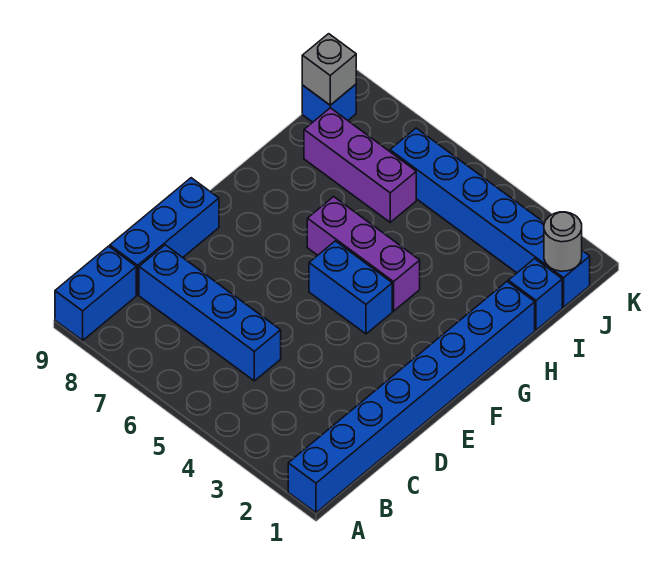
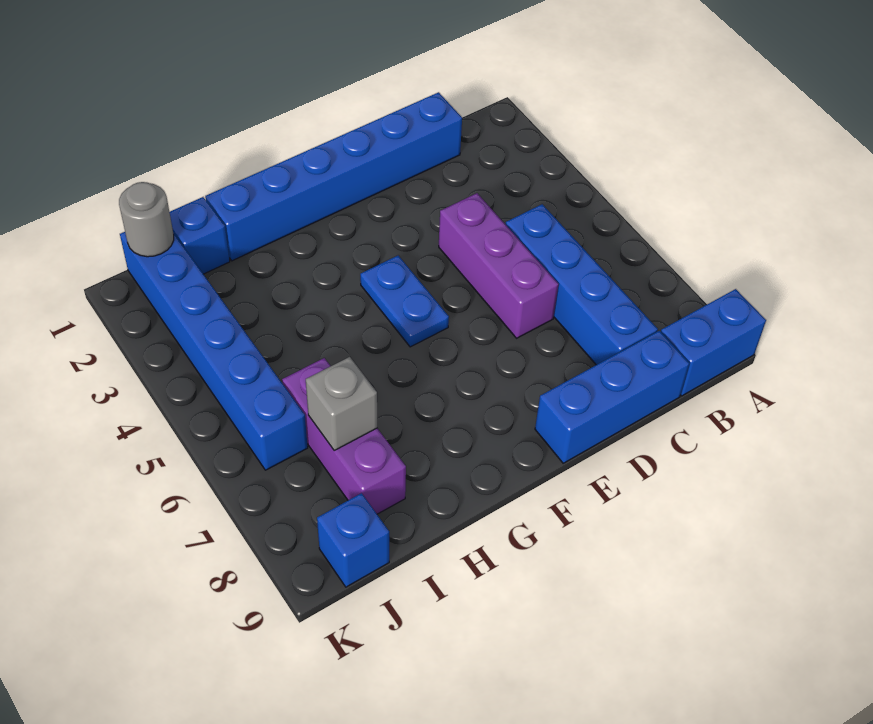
blue 1x8 brick [288,282,535,513] -> blue 1x6 brick [205,92,462,261]
blue 1x2 brick [309,241,392,334] -> blue 1x2 plate [360,256,449,347]
purple 1x3 brick [307,197,420,311] -> purple 1x3 brick moved to [439,193,559,338]
grey 1x1 brick [302,34,356,105] -> grey 1x1 brick moved to [306,357,377,450]

